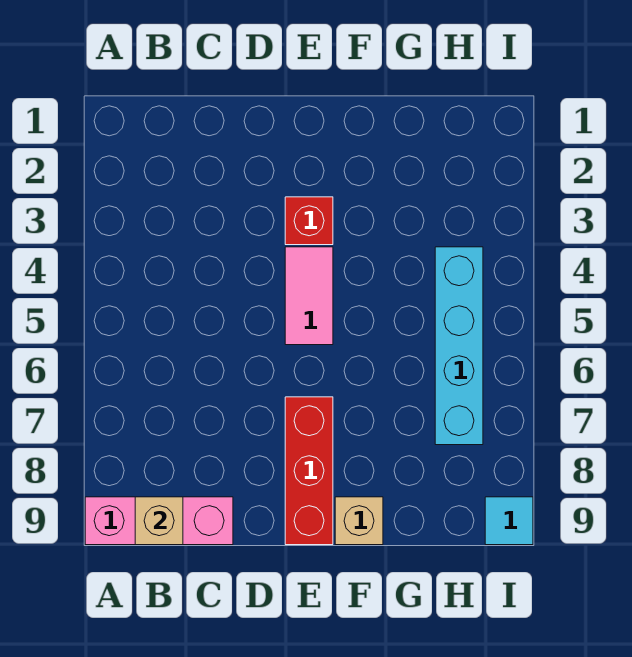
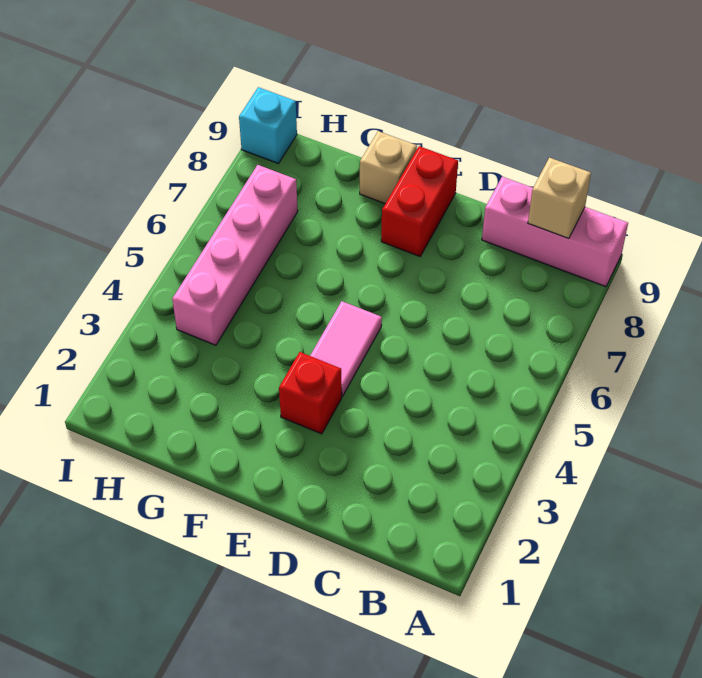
red 1x3 brick [285,397,333,545] -> red 1x2 brick [381,146,458,256]
cyan 1x4 brick [435,247,483,445] -> pink 1x4 brick [172,165,298,345]
cyan 1x1 tile [485,497,533,545] -> cyan 1x1 brick [239,87,297,164]

